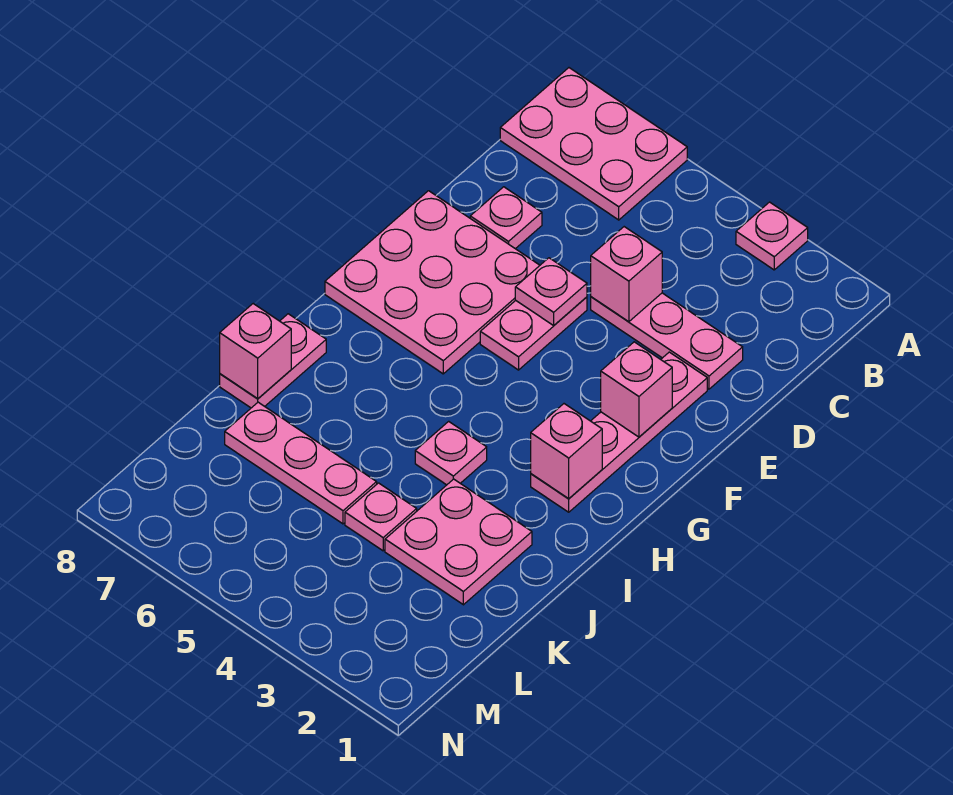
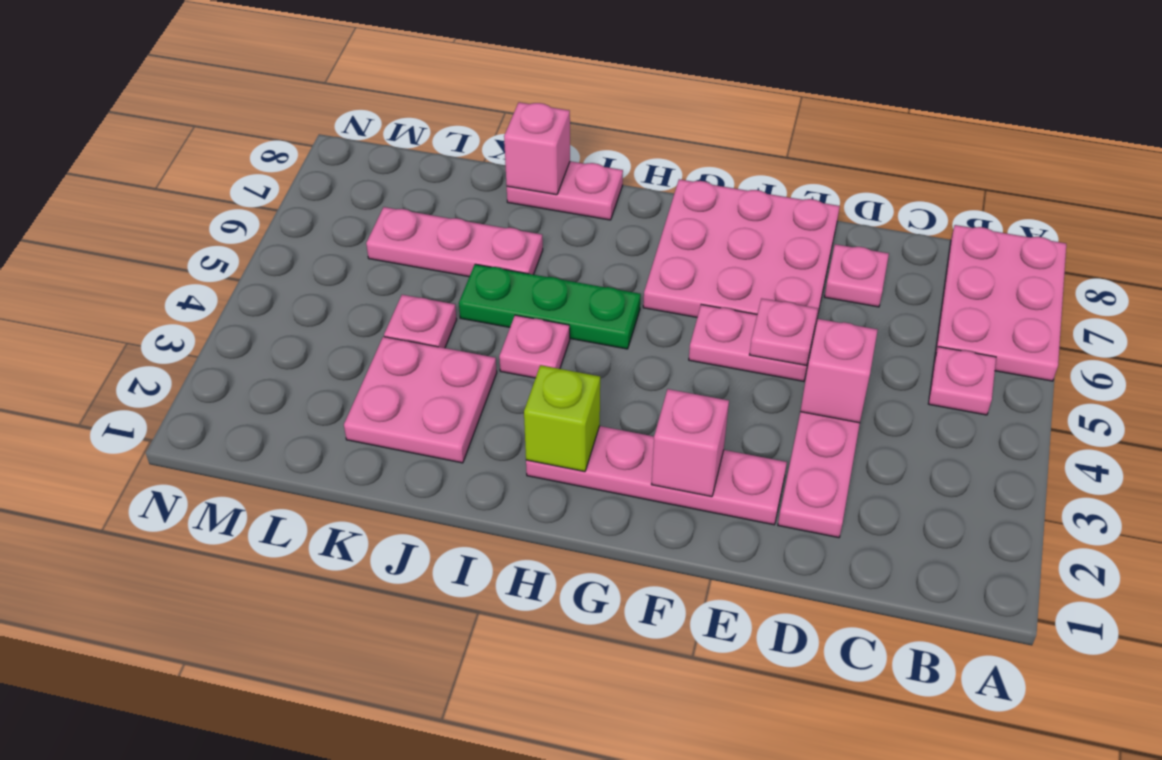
pink 1x1 plate [736,202,808,270] -> pink 1x1 plate moved to [929,347,996,415]
pink 1x1 brick [531,404,602,498] -> lime 1x1 brick [524,365,600,472]
none -> green 1x3 plate [459,264,641,349]
pink 1x3 plate [225,402,377,524] -> pink 1x3 plate turned to [366,207,543,277]

